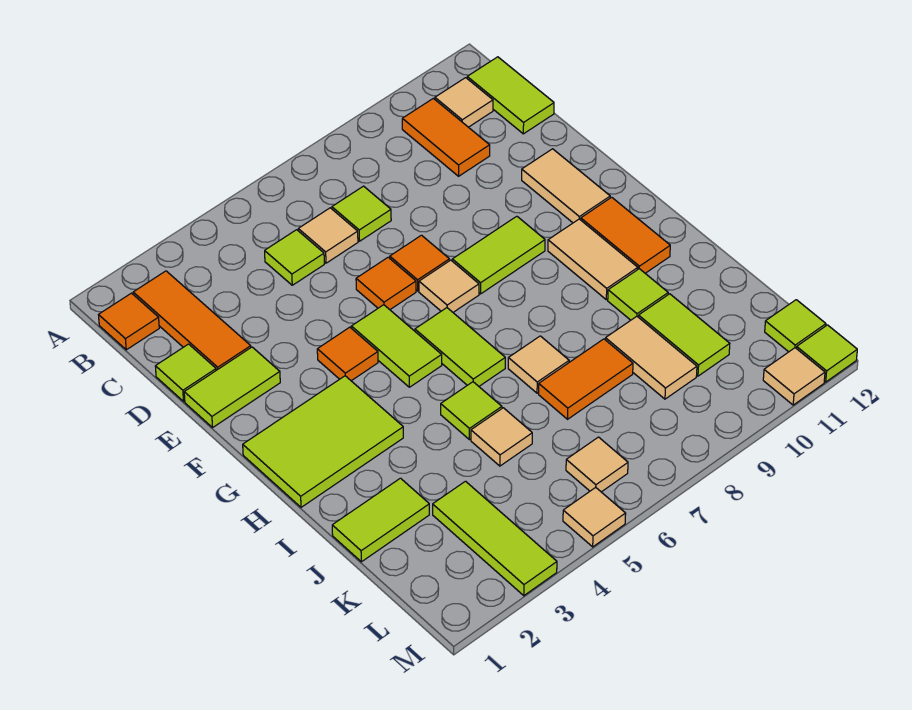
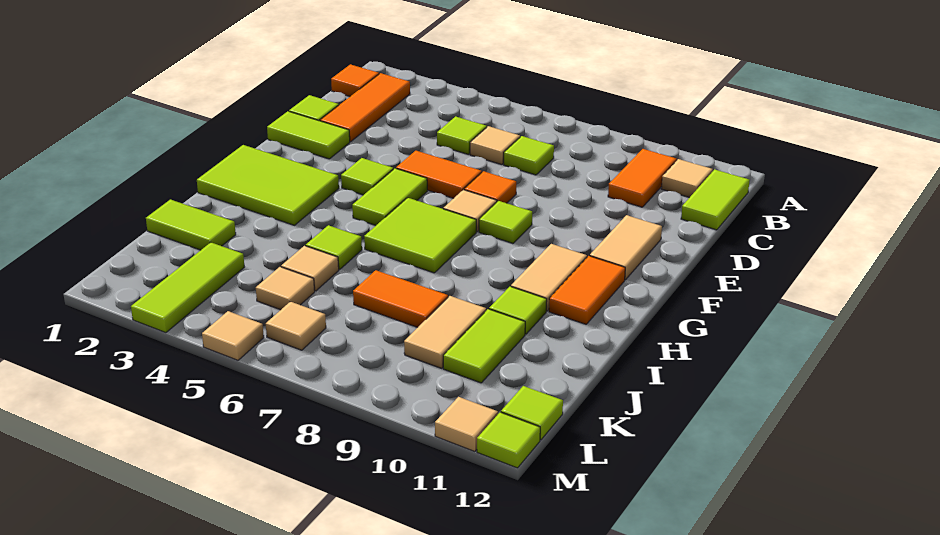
orange 1x1 tile [356,257,416,310] -> orange 1x2 tile [396,151,482,198]
orange 1x1 tile [317,327,378,381] -> lime 1x1 tile [341,158,393,195]
lime 1x2 tile [452,216,545,294] -> lime 1x1 tile [479,201,532,243]
lime 1x2 tile [415,308,505,386] -> lime 2x2 tile [364,198,476,273]
tan 1x1 tile [508,336,569,393] -> tan 1x1 tile moved to [256,267,315,310]

